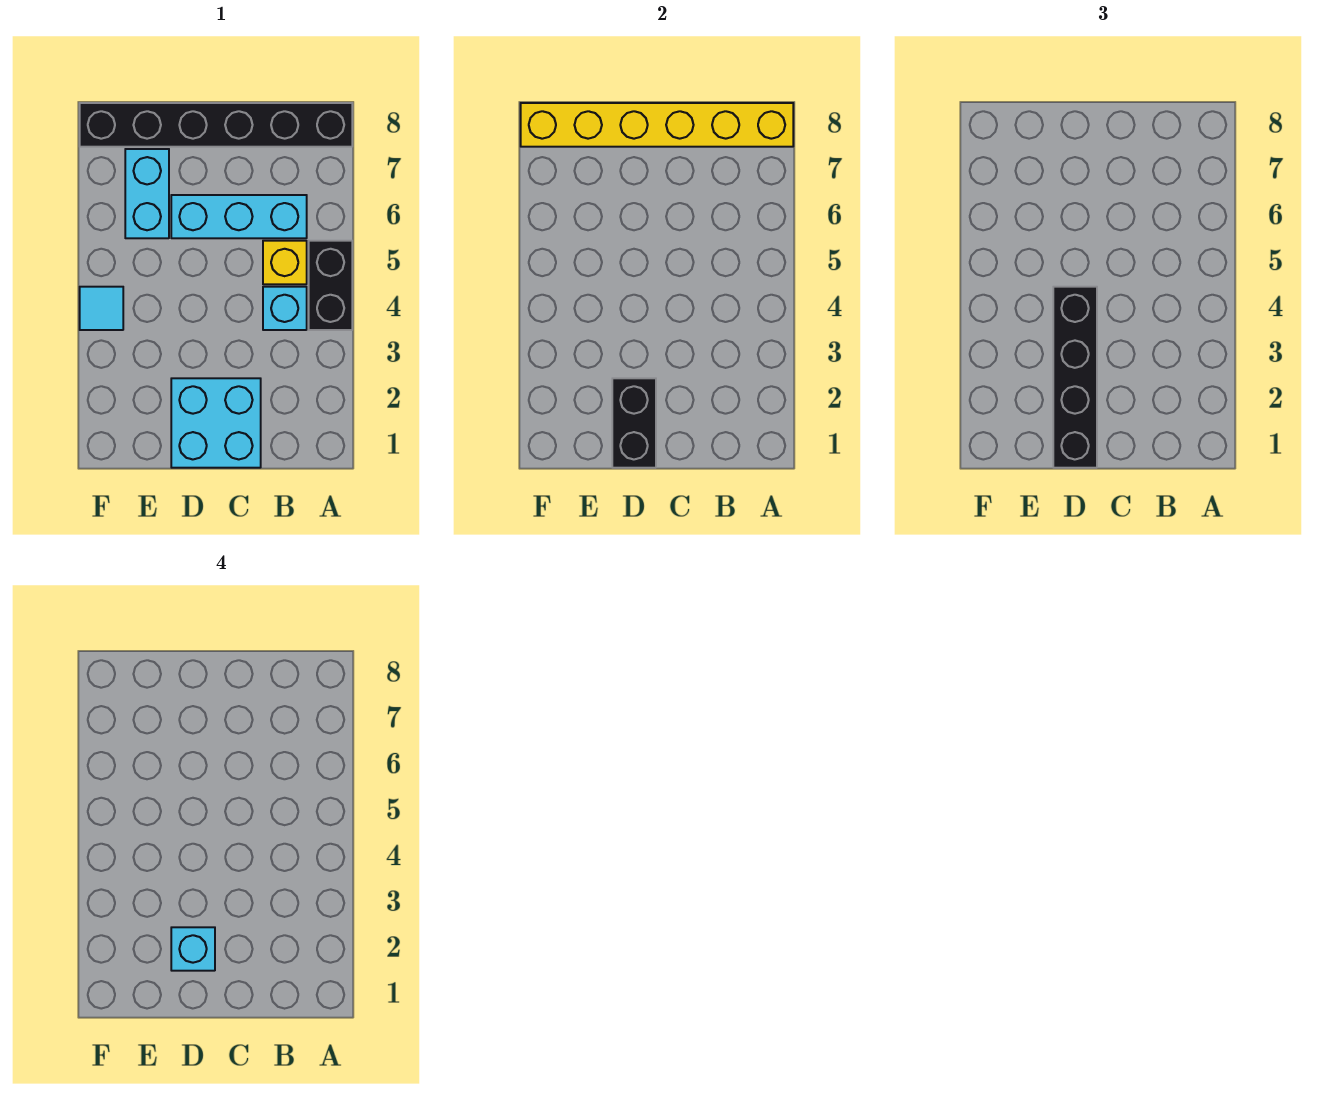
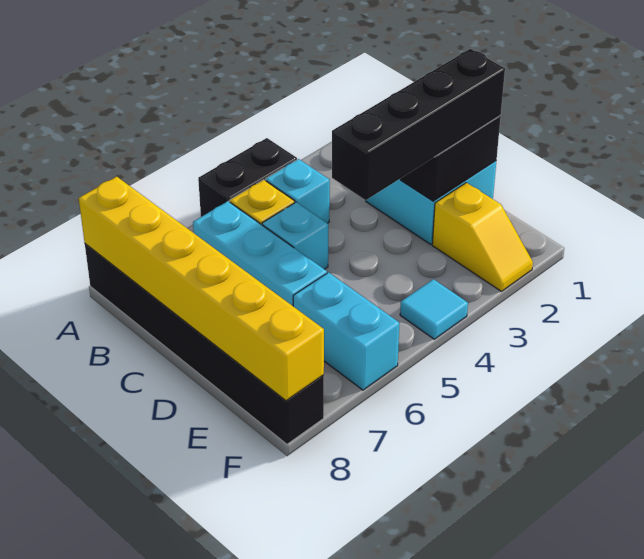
cyan 1x1 brick [171,927,215,971] -> cyan 1x1 brick moved to [262,202,328,269]
none -> yellow 1x2 slope [432,183,533,291]
cyan 1x2 brick [125,149,169,238] -> cyan 1x2 brick turned to [293,272,399,390]

